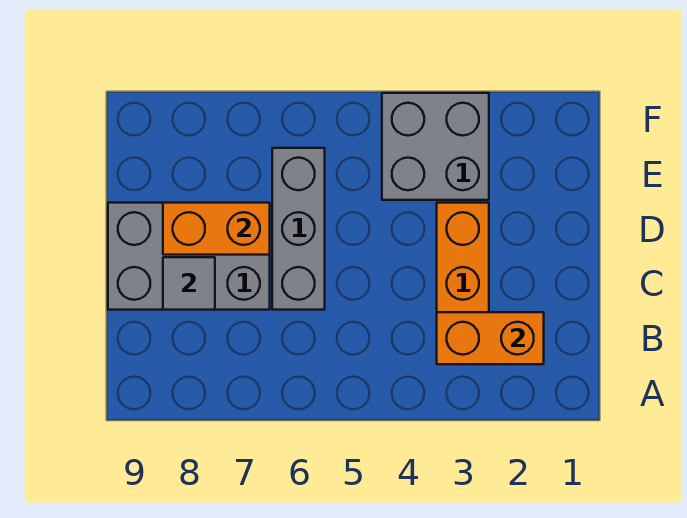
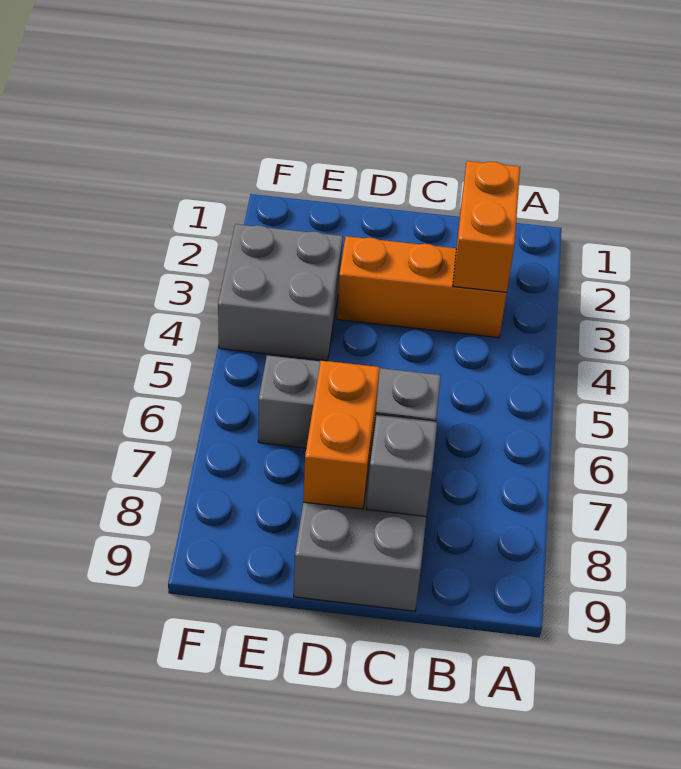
grey 1x1 tile [163,257,215,310] -> grey 1x1 brick [366,416,437,516]

